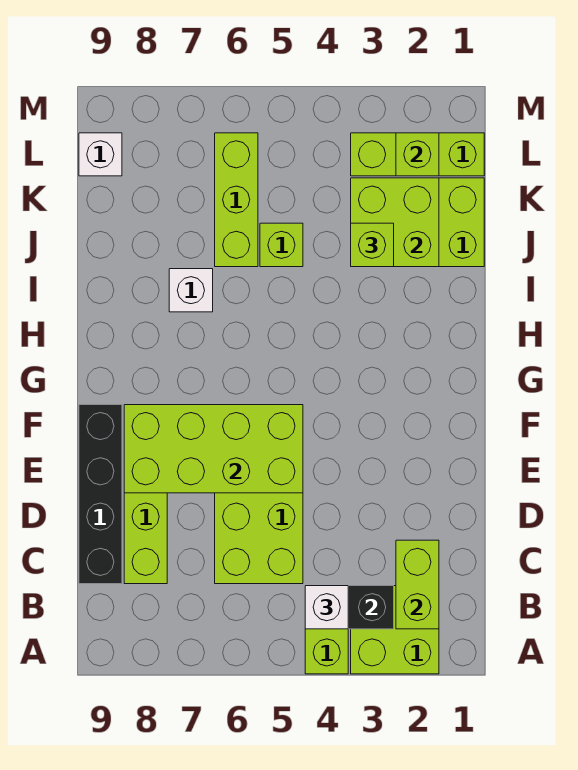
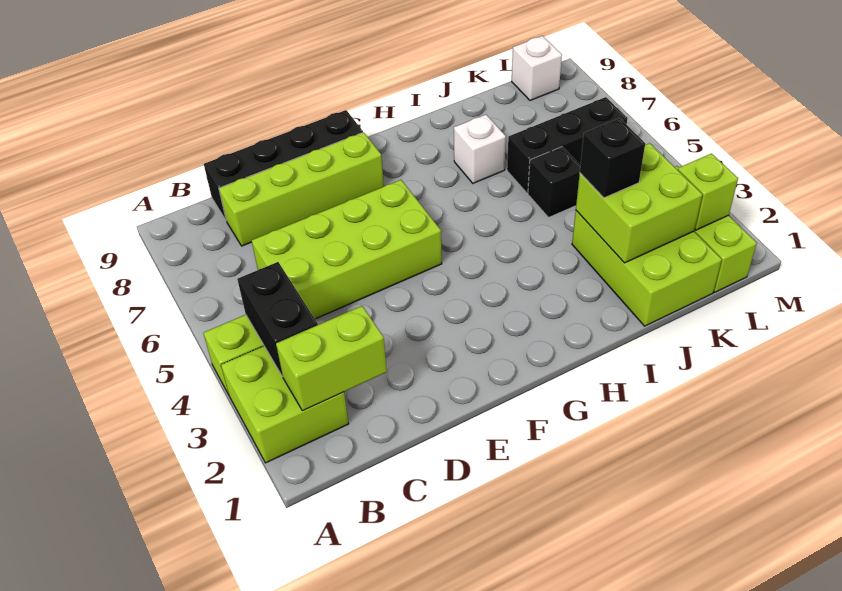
white 1x1 brick [305,586,348,629] -> none
lime 2x4 brick [124,405,303,493] -> none
lime 1x1 brick [351,223,394,267] -> black 1x1 brick [580,118,645,198]
lime 1x1 brick [260,223,303,267] -> black 1x1 brick [528,147,580,218]
lime 1x3 brick [215,133,258,267] -> black 1x3 brick [507,97,628,193]

